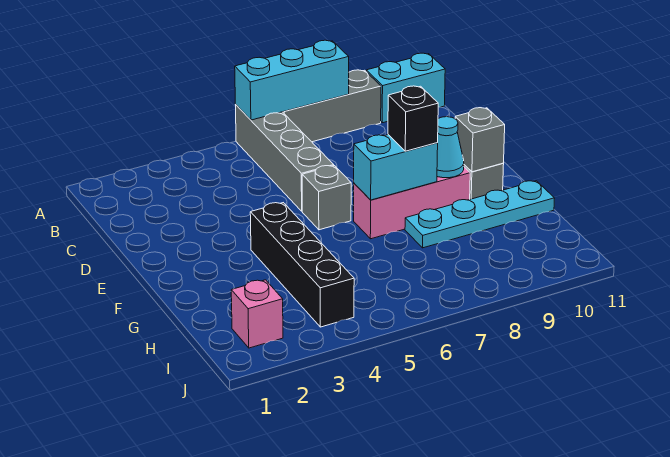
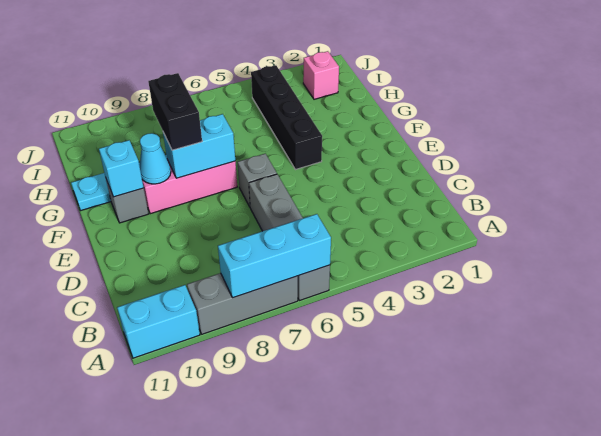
black 1x1 brick [388,86,438,151] -> black 1x2 brick [148,73,202,150]
grey 1x1 brick [455,108,505,172] -> cyan 1x1 brick [99,140,144,197]

